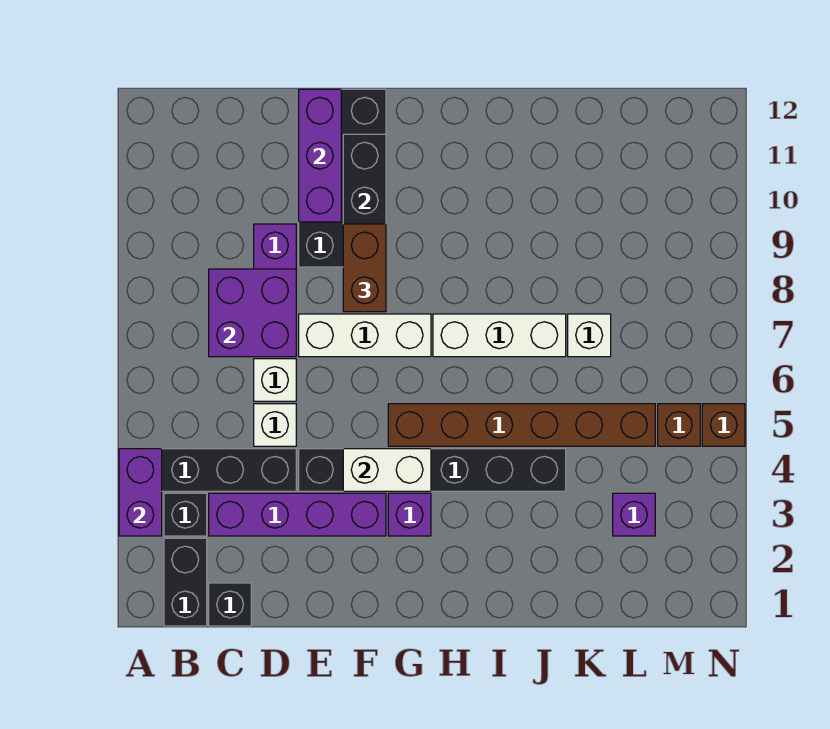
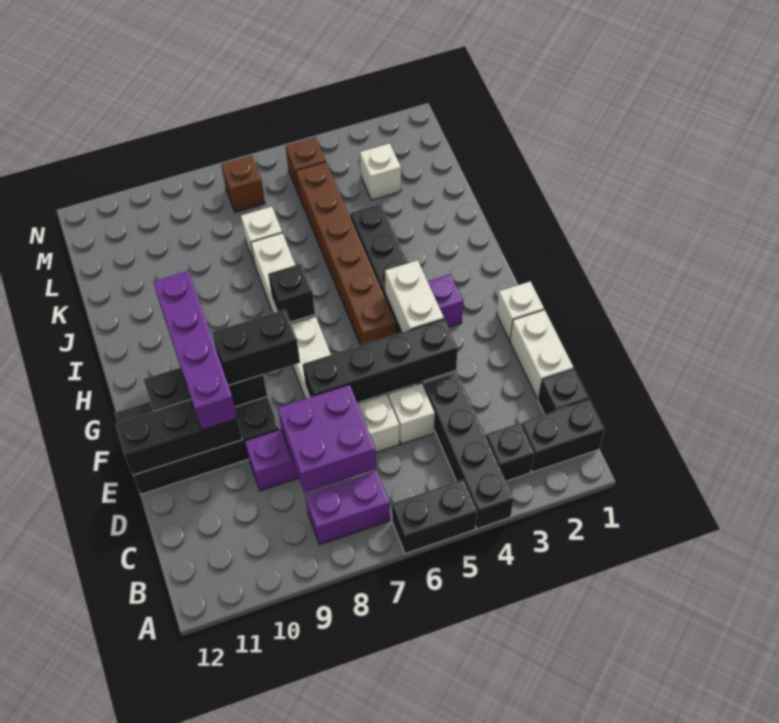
purple 1x2 brick [119,449,162,536] -> purple 1x2 brick moved to [305,471,390,545]
none -> black 1x2 brick [392,480,477,554]
purple 1x4 brick [209,493,386,536] -> purple 1x4 brick moved to [153,271,237,430]
none -> white 1x2 brick [510,310,574,399]
none -> black 1x4 brick [303,319,458,402]
purple 1x3 brick [299,89,341,222] -> black 1x3 brick [115,399,242,475]
none -> white 1x1 brick [496,281,544,340]
brown 1x2 brick [343,224,386,312] -> black 1x2 brick [212,310,300,385]
none -> black 1x1 brick [268,264,315,322]
purple 1x1 brick [613,493,655,536] -> white 1x1 brick [360,143,401,200]
brown 1x1 brick [702,404,745,446] -> brown 1x1 brick moved to [221,156,265,212]

